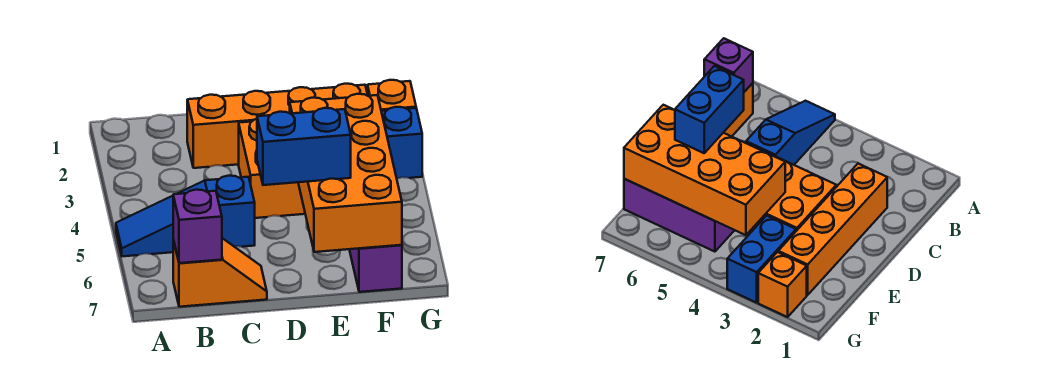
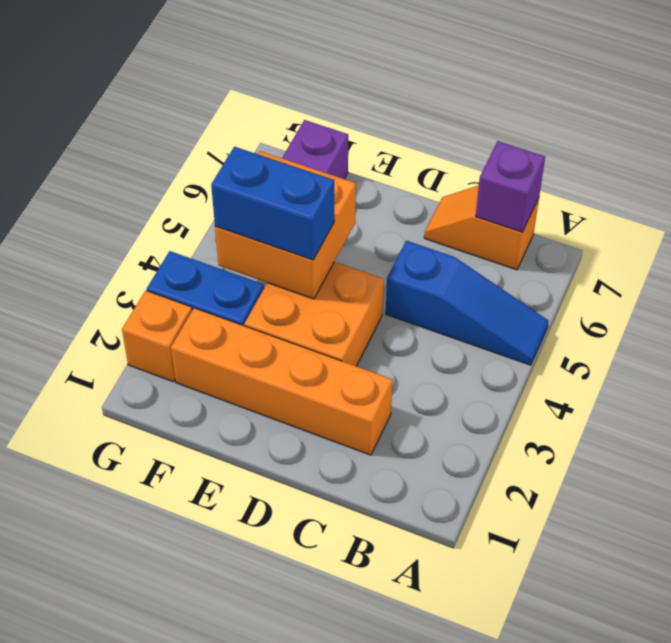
blue 1x2 brick [257,108,351,185] -> blue 1x2 brick moved to [211,147,334,260]
orange 2x4 brick [290,94,402,252] -> orange 2x2 brick [215,151,356,299]

